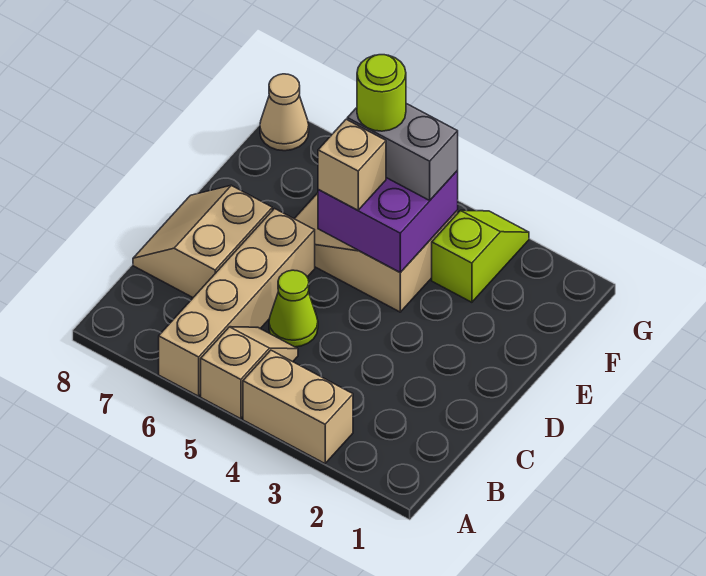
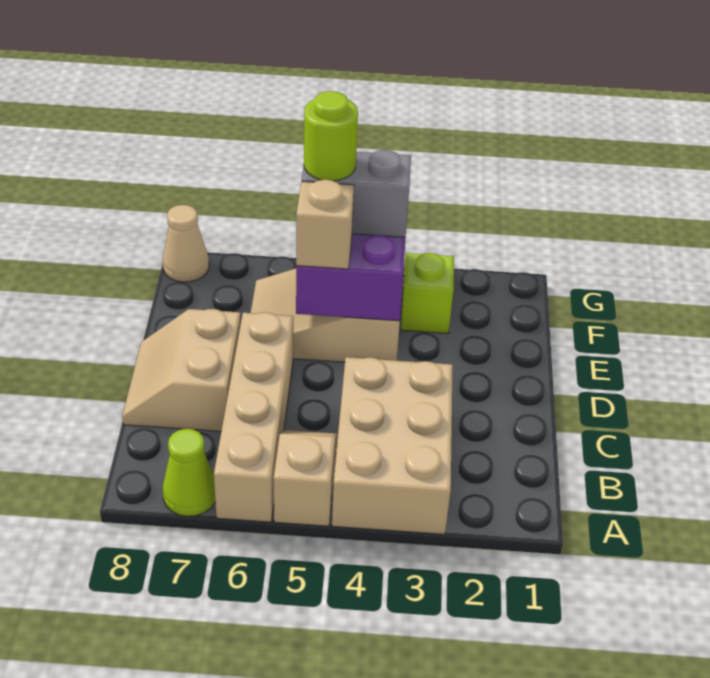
tan 1x2 brick [243,350,353,463] -> tan 2x3 brick [332,357,453,534]
lime 1x1 cone [269,270,318,347] -> lime 1x1 cone moved to [163,429,215,516]

